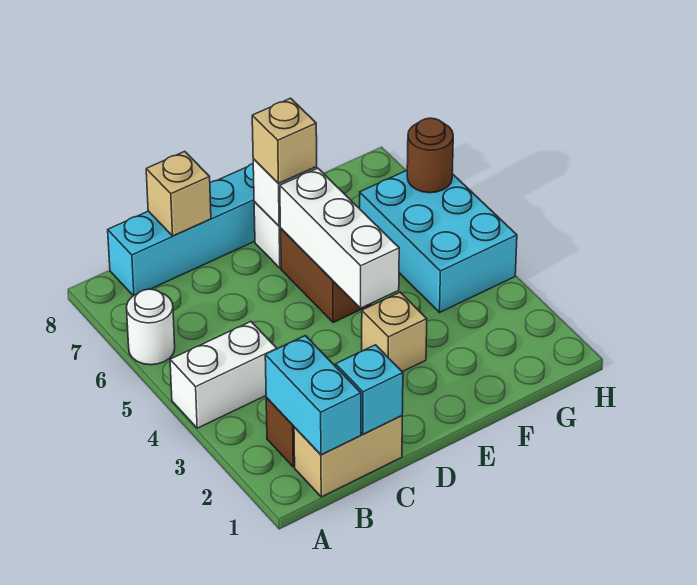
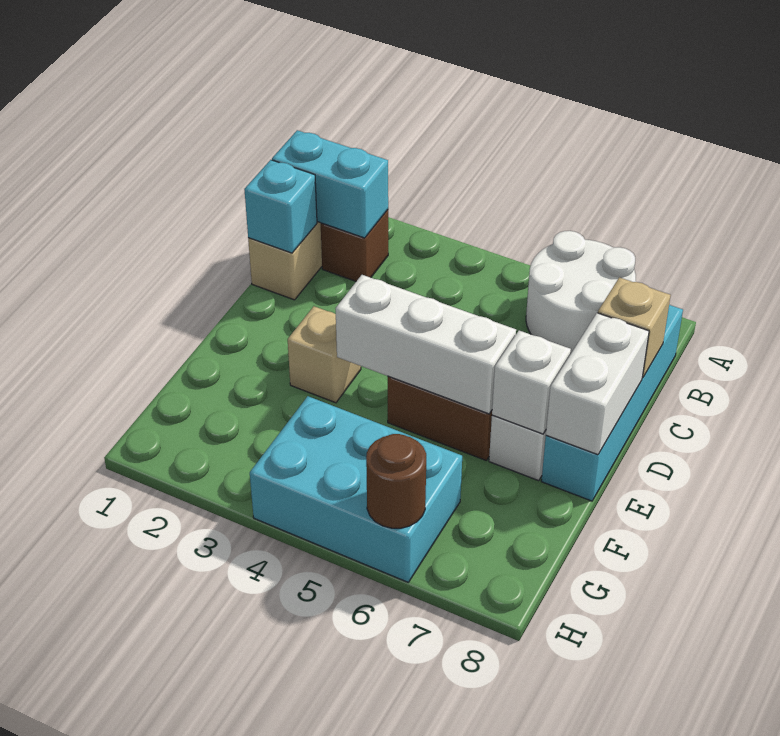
white 1x2 brick [170,322,277,428] -> white 1x2 brick moved to [546,313,649,455]
white 1x1 round brick [127,289,175,365] -> white 2x2 round brick [526,231,636,354]
tan 1x1 brick [252,98,317,183] -> none

